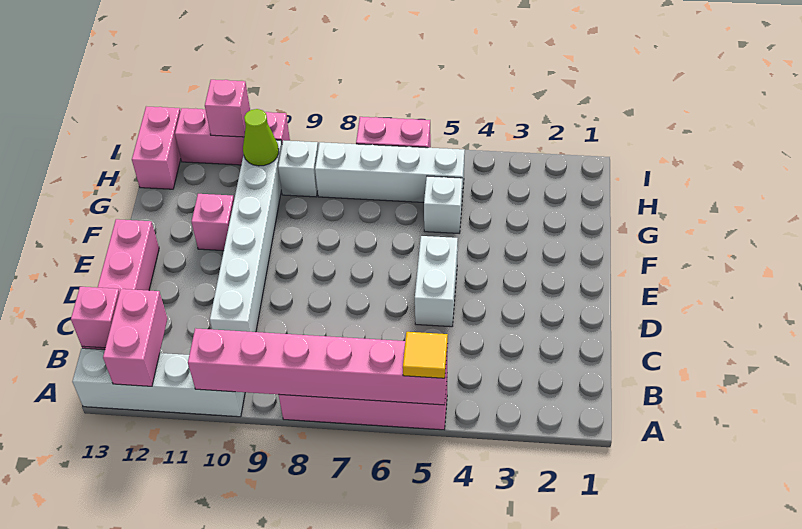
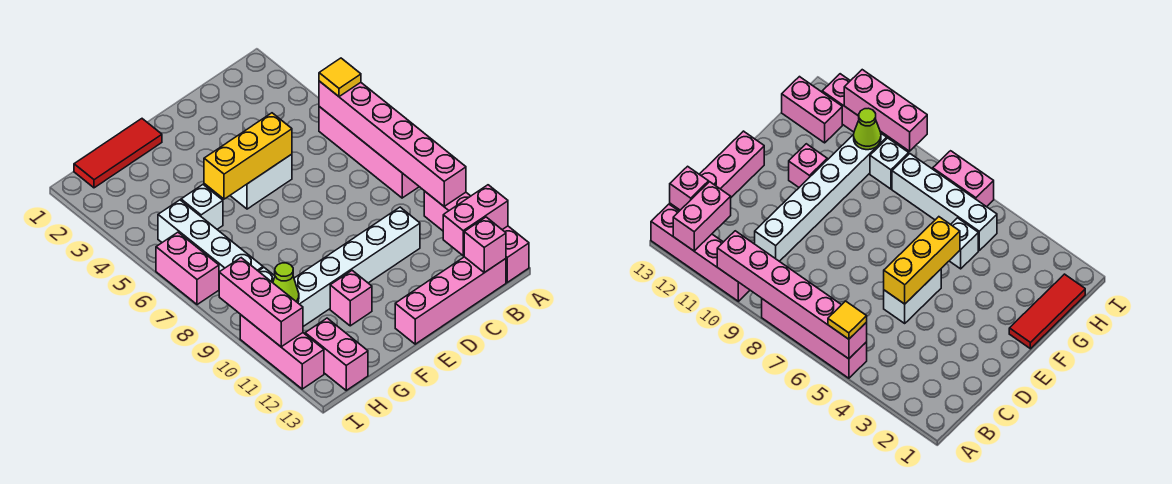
white 1x4 brick [72,348,245,417] -> pink 1x4 brick [424,191,529,282]
none -> yellow 1x3 brick [204,113,292,199]
none -> red 1x3 tile [74,119,162,188]
pink 1x2 brick [132,106,181,189] -> pink 1x2 brick turned to [305,318,368,390]
pink 1x1 brick [205,80,250,137] -> pink 1x3 brick [219,258,303,347]

